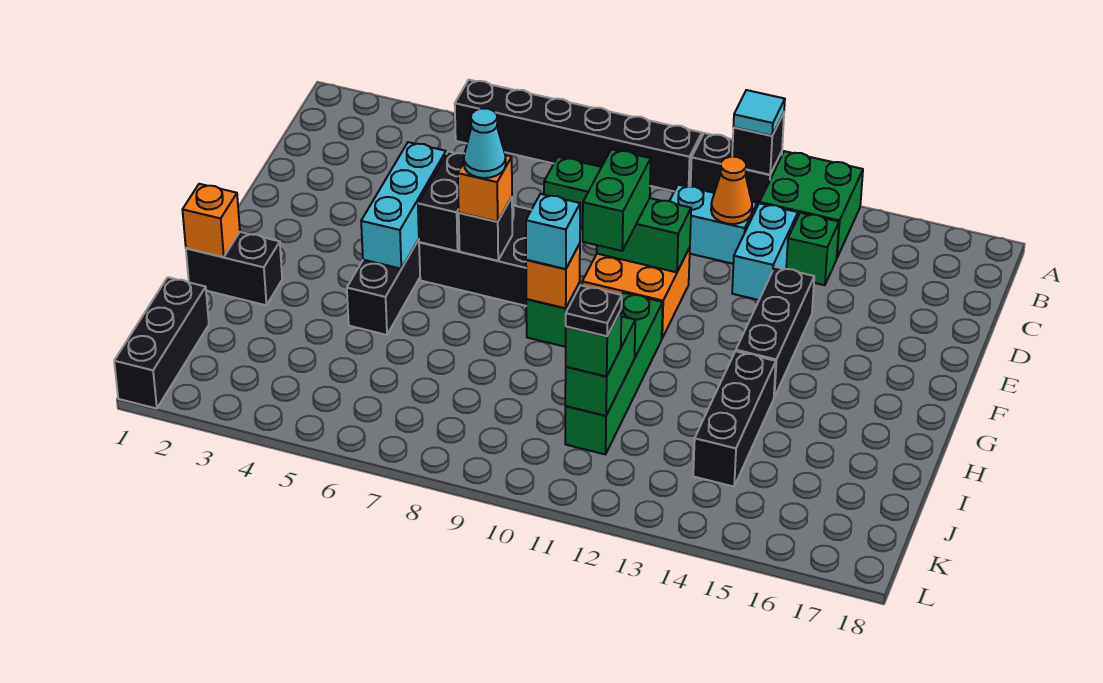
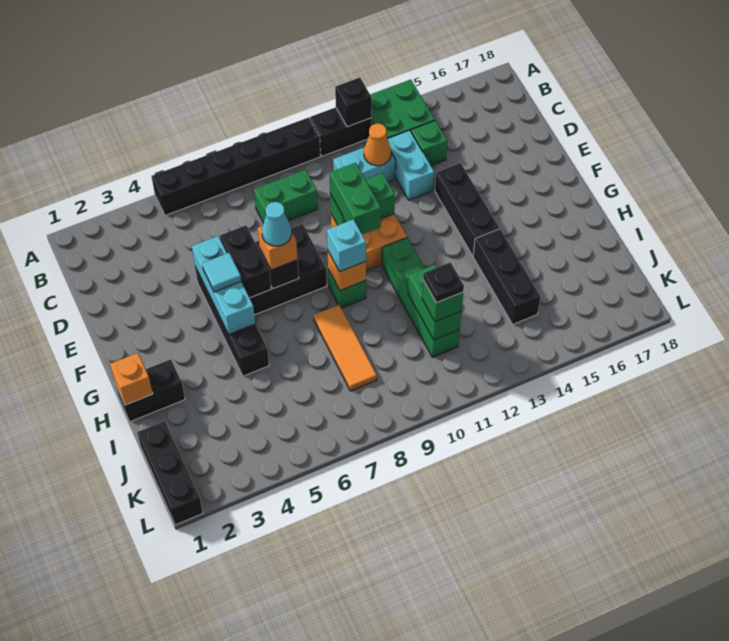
cyan 1x1 tile [733,90,785,136] -> cyan 1x1 tile moved to [202,253,241,292]
none -> orange 1x3 tile [314,305,377,391]

